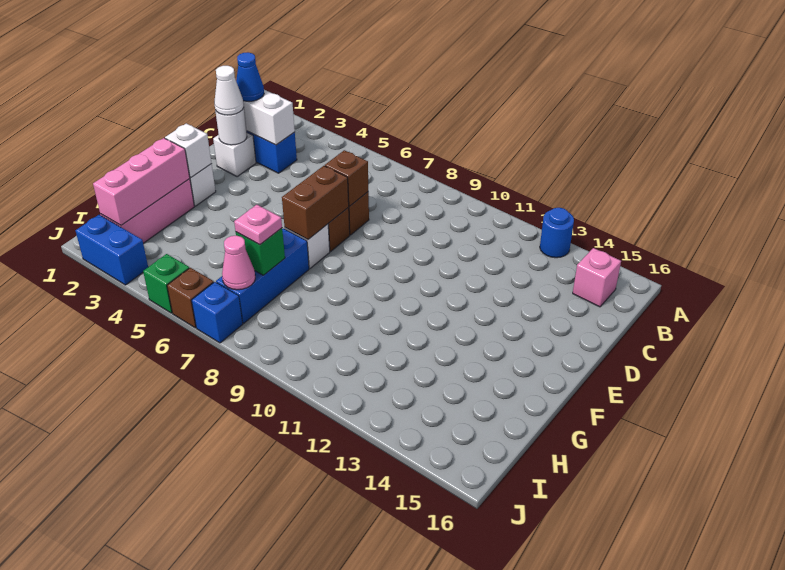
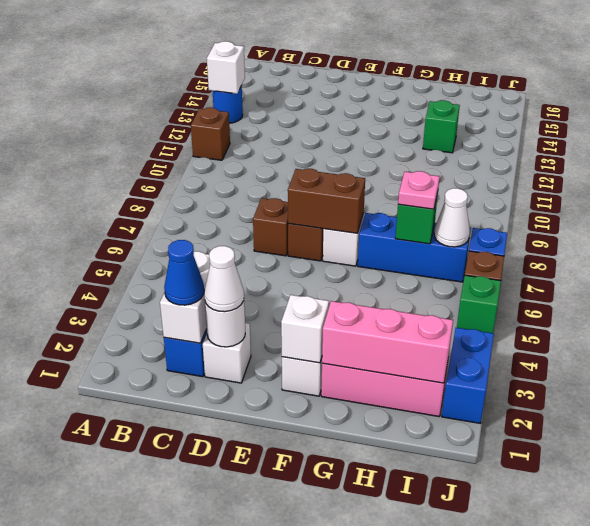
none -> white 1x1 brick [207,41,245,94]
pink 1x1 brick [573,248,621,307] -> none
brown 1x1 brick [325,150,368,206] -> brown 1x1 brick moved to [191,108,230,160]
none -> green 1x1 brick [423,100,460,153]
pink 1x1 cone [222,236,255,290] -> white 1x1 cone [434,188,470,247]

